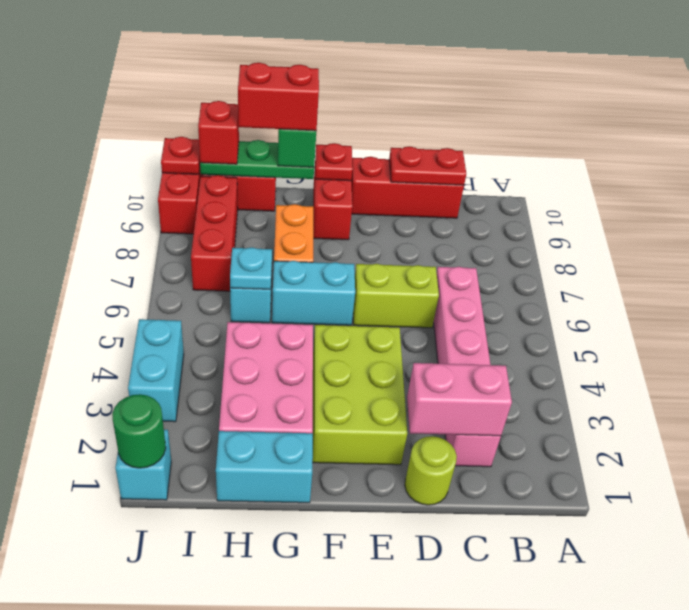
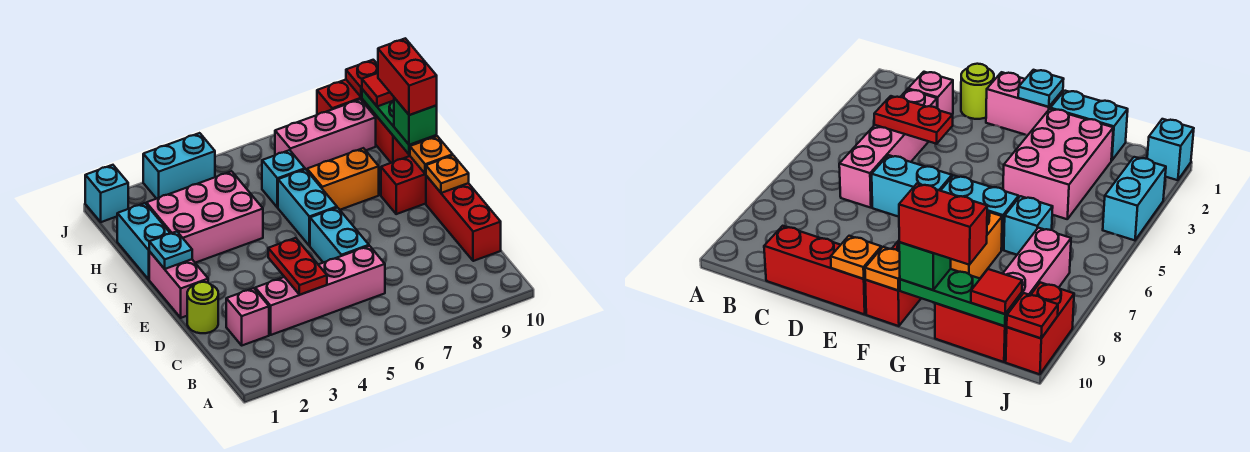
pink 1x2 brick [407,363,512,436] -> pink 1x2 brick moved to [149,252,208,318]
red 1x2 plate [389,146,466,185] -> red 1x2 plate moved to [268,238,327,295]
lime 1x2 brick [353,264,439,328] -> cyan 1x2 brick [310,208,369,263]
lime 2x3 brick [312,325,407,465] -> none
none -> orange 1x1 plate [426,155,469,193]
red 1x1 plate [315,143,353,181] -> orange 1x1 plate [410,136,453,174]
cyan 1x1 plate [230,247,272,289] -> cyan 1x1 plate moved to [149,231,192,269]
red 1x3 brick [191,175,238,291] -> pink 1x3 brick [275,99,376,170]
red 1x1 brick [198,101,239,164] -> red 1x1 tile [362,73,394,107]
green 1x1 round brick [112,394,166,468] -> none

